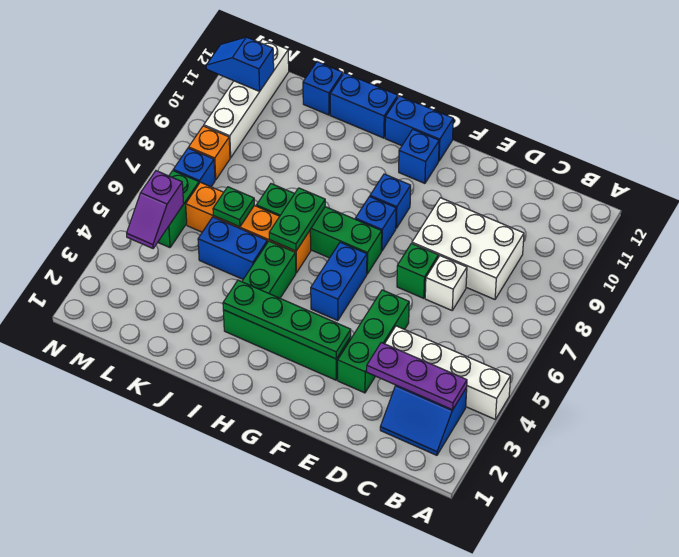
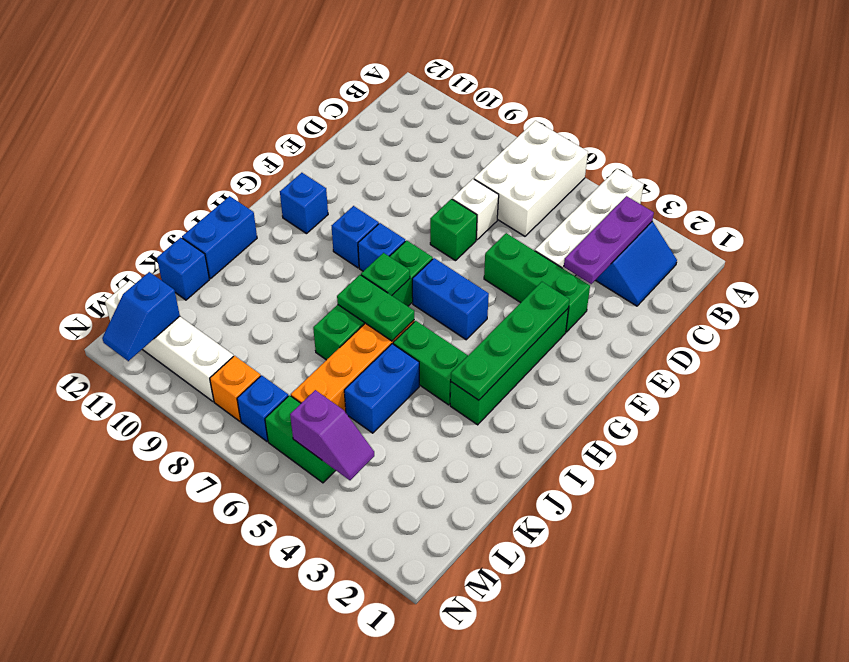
white 2x3 brick [412,198,524,299] -> white 2x3 brick moved to [474,121,588,236]
blue 1x2 brick [385,96,453,161] -> none
green 1x1 plate [213,187,254,227] -> green 1x1 plate moved to [361,253,410,296]

